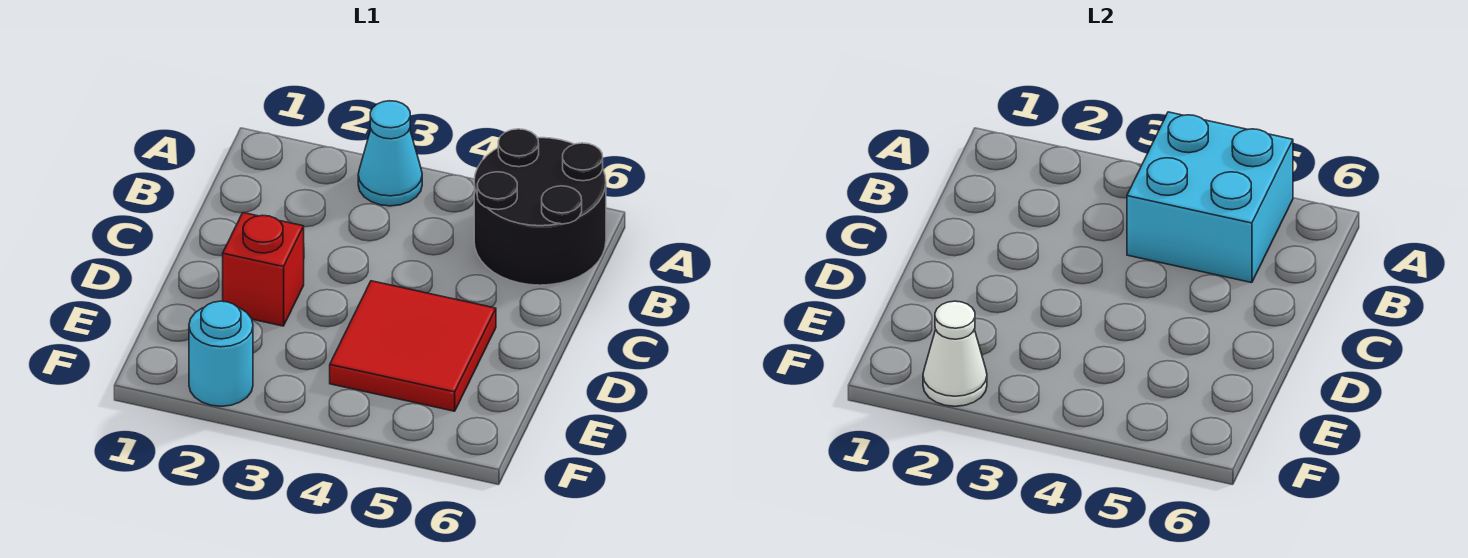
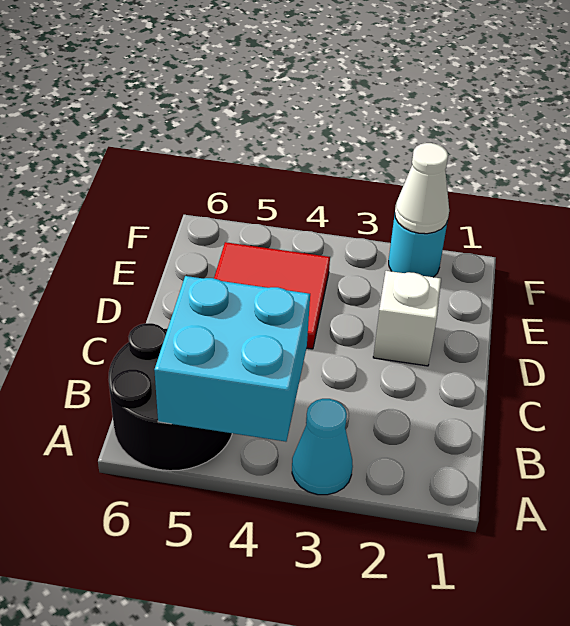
red 1x1 brick [223,213,304,326] -> white 1x1 brick [373,271,441,366]

